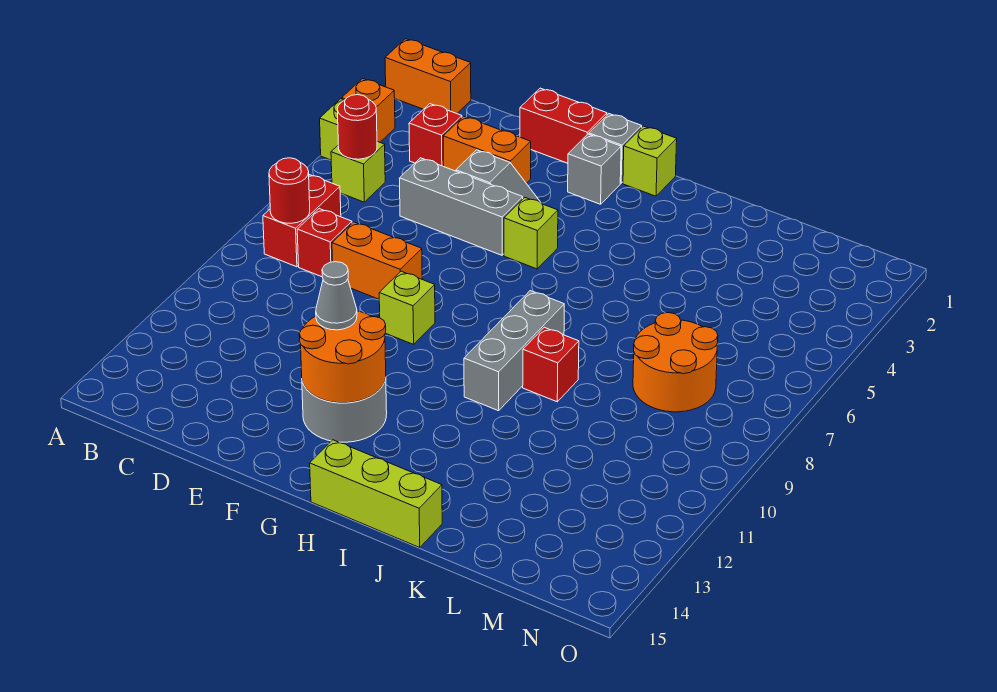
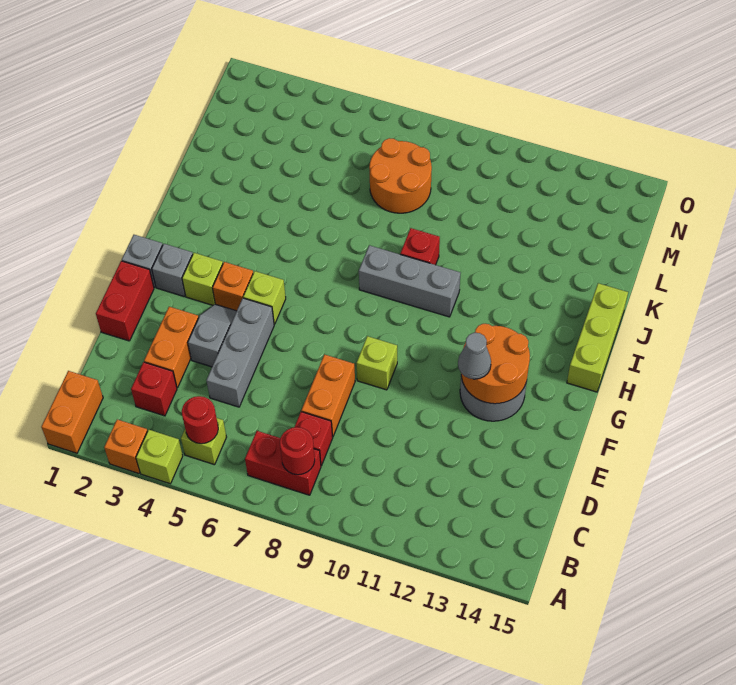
none -> orange 1x1 brick [213,262,253,311]
lime 1x1 brick [623,126,677,196] -> lime 1x1 brick moved to [182,253,223,305]

